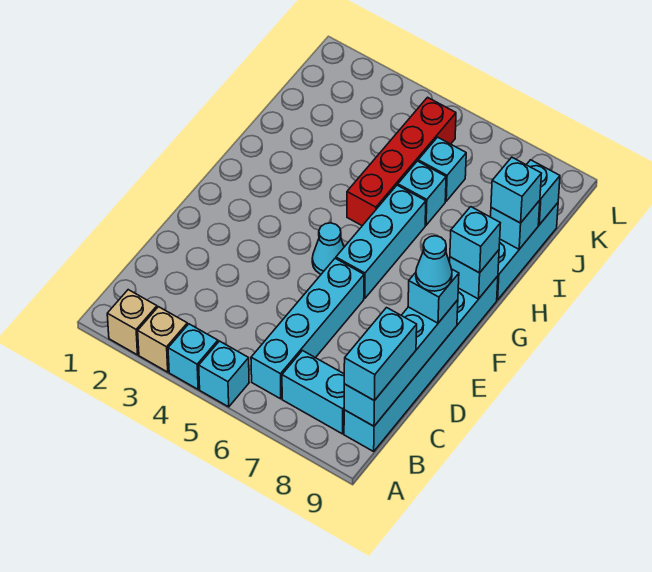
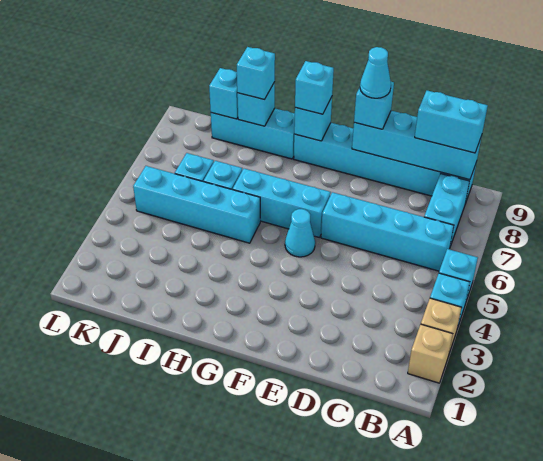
red 1x4 brick [347,97,456,226] -> cyan 1x4 brick [133,166,260,243]

